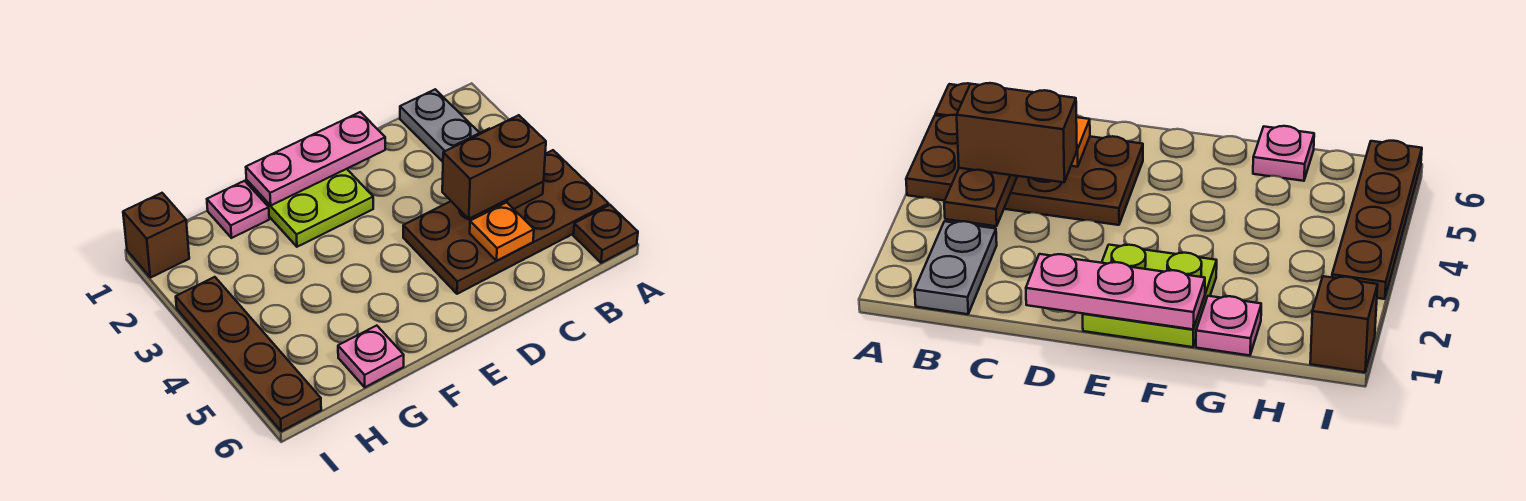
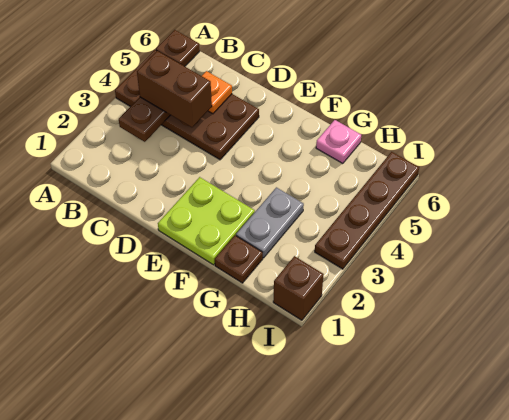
grey 1x2 plate [400,89,479,162] -> grey 1x2 plate moved to [236,187,304,258]
pink 1x3 plate [246,112,385,206] -> none
pink 1x1 plate [207,181,269,238] -> brown 1x1 plate [215,235,263,283]

